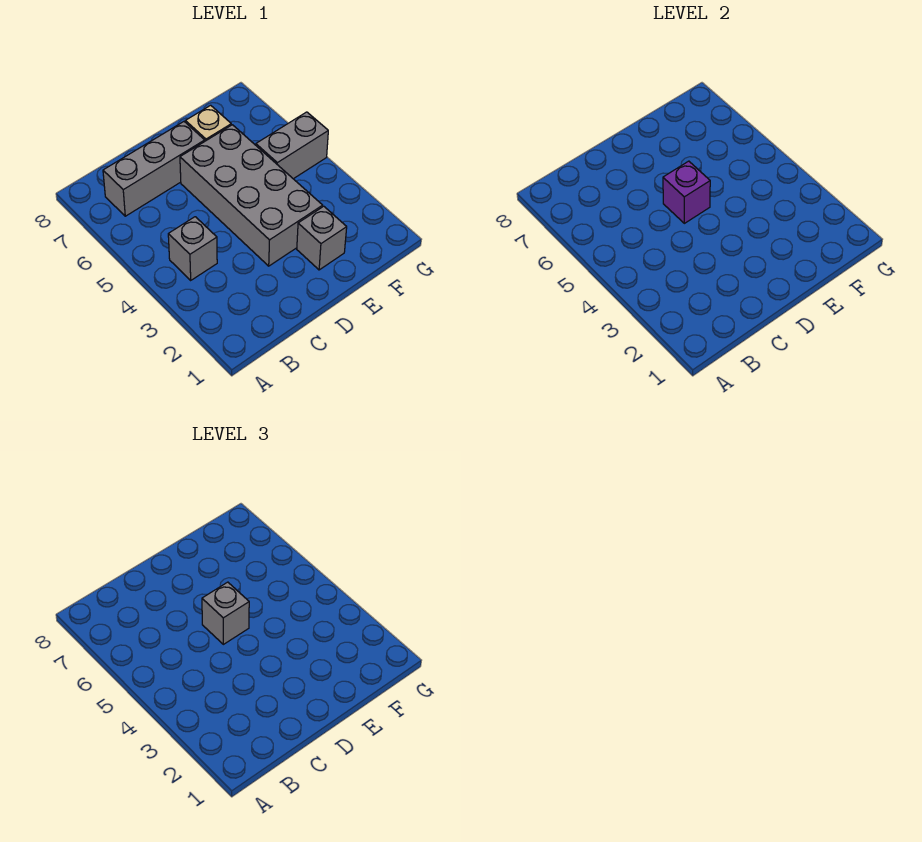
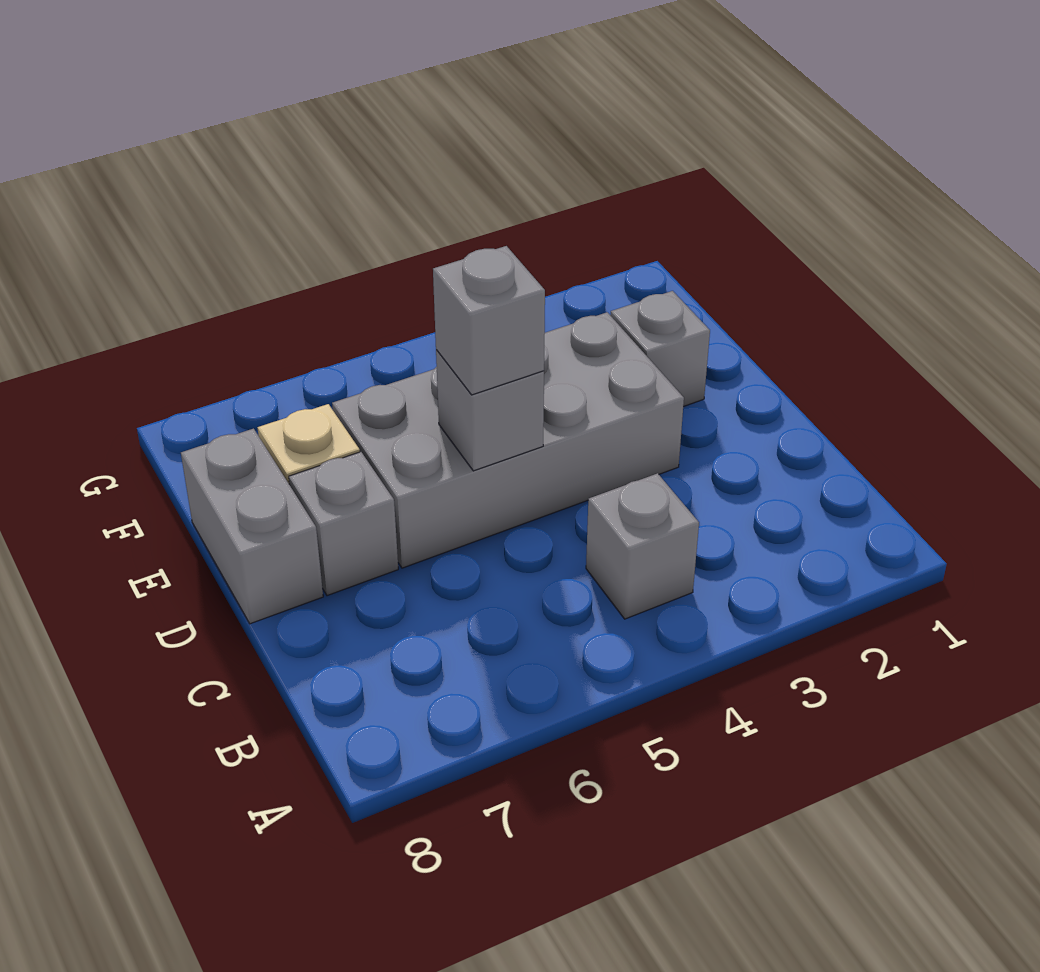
grey 1x3 brick [103,122,205,216] -> grey 1x1 brick [289,452,398,596]
purple 1x1 brick [663,161,710,223] -> grey 1x1 brick [436,350,544,471]
grey 1x2 brick [256,112,328,179] -> grey 1x2 brick moved to [181,429,323,624]

